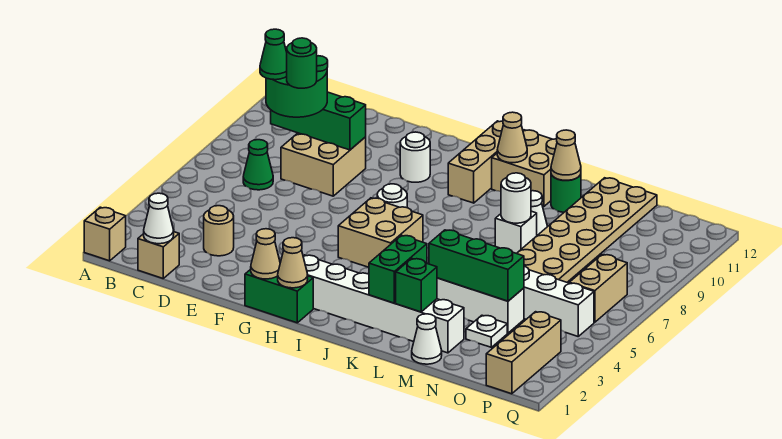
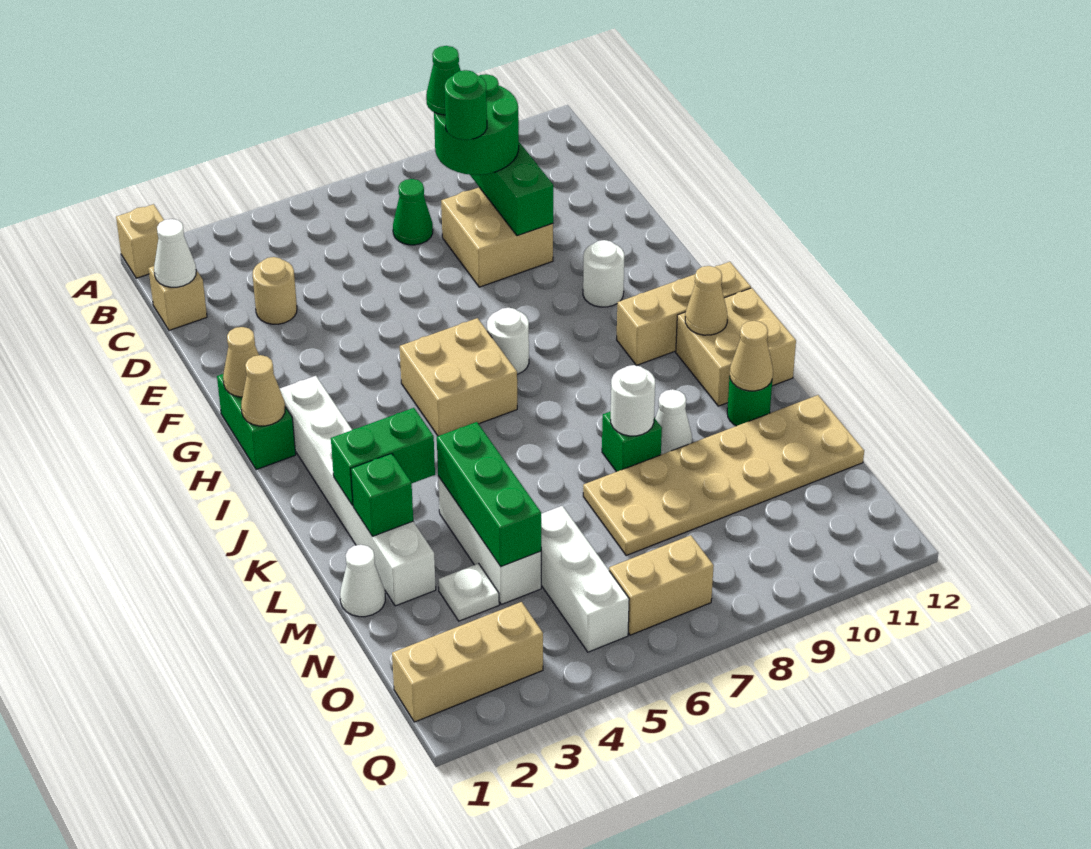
white 1x1 brick [495,211,537,253] -> green 1x1 brick [602,411,662,472]

